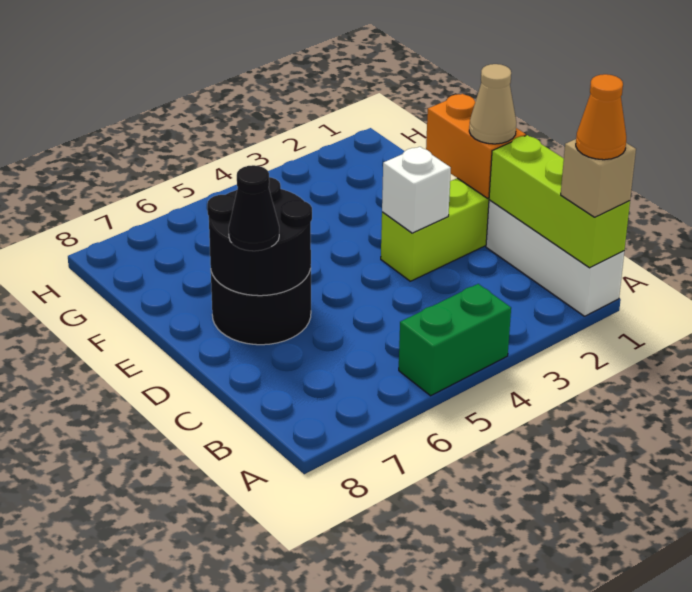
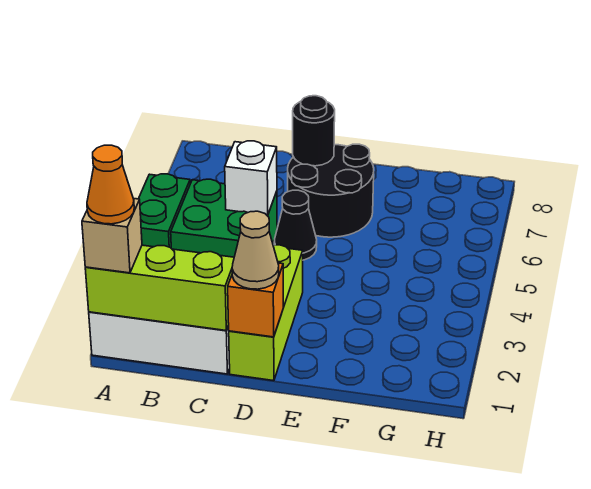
none -> green 2x2 brick [171,179,277,257]
orange 1x2 brick [426,94,526,198] -> orange 1x1 brick [228,263,283,337]
white 1x1 brick [382,147,451,233] -> white 1x1 brick moved to [225,141,277,215]
black 2x2 round brick [207,177,312,296] -> black 1x1 round brick [293,96,335,166]
black 1x1 cone [229,165,279,251] -> black 1x1 cone moved to [274,190,317,260]

